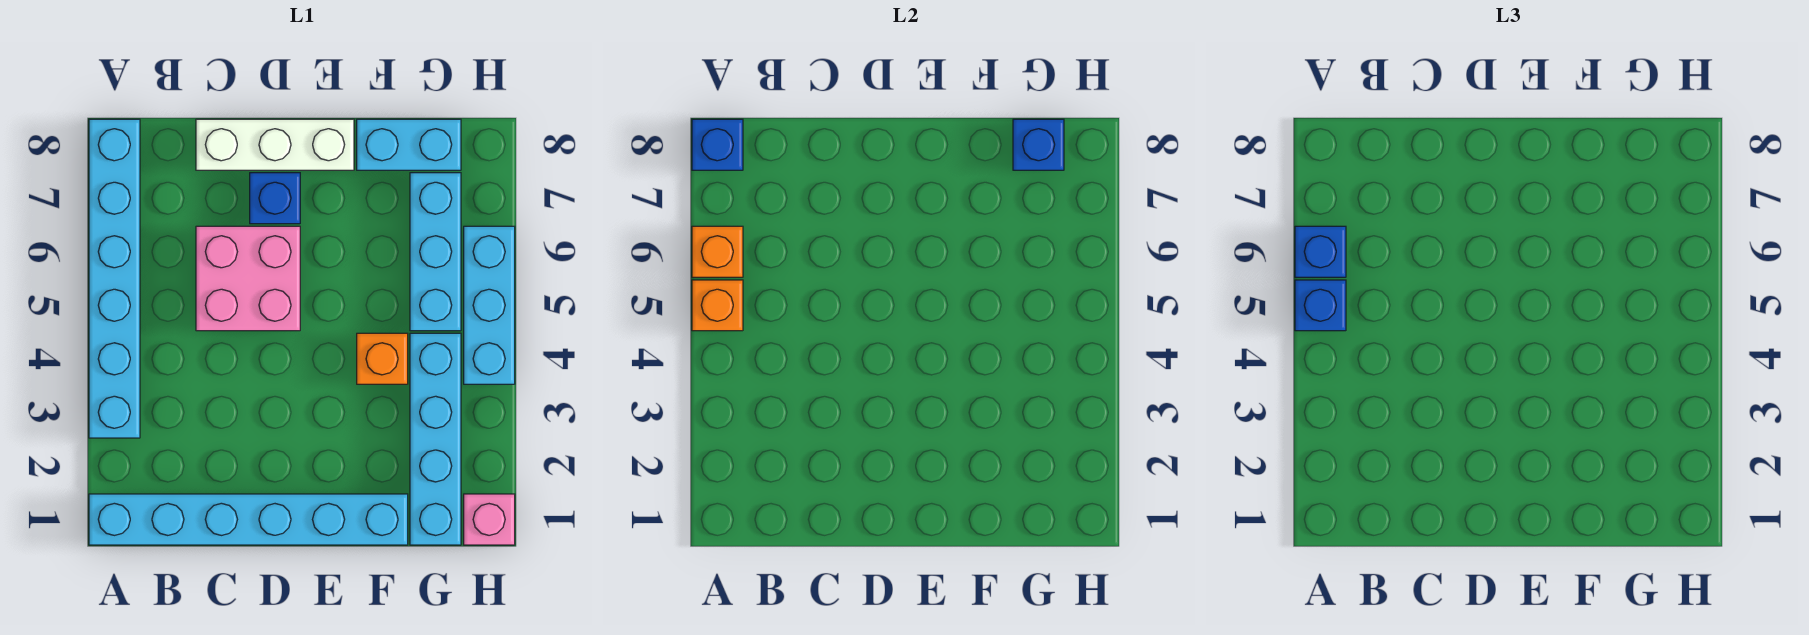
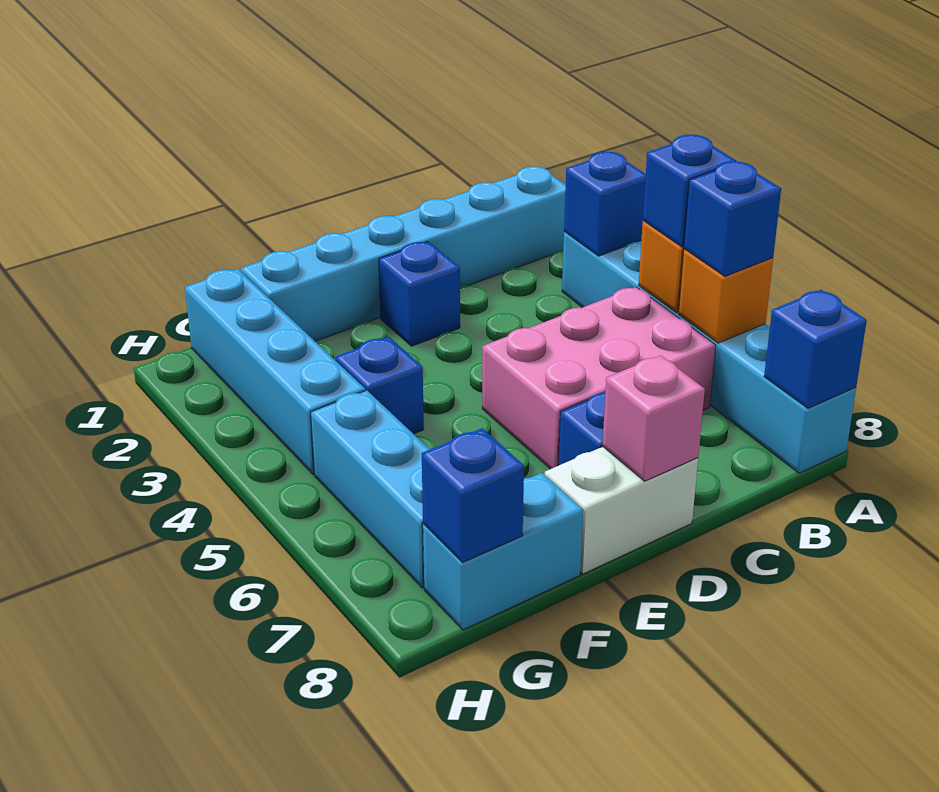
none -> blue 1x1 brick [564,152,646,256]
pink 2x2 brick [196,226,300,331] -> pink 2x3 brick [482,287,716,469]
white 1x3 brick [196,119,354,170] -> white 1x2 brick [545,447,698,574]
none -> blue 1x1 brick [379,242,460,346]
orange 1x1 brick [357,333,408,384] -> blue 1x1 brick [335,337,424,434]
pink 1x1 brick [464,494,515,545] -> pink 1x1 brick moved to [603,355,705,481]
cyan 1x3 brick [464,226,515,384] -> none

